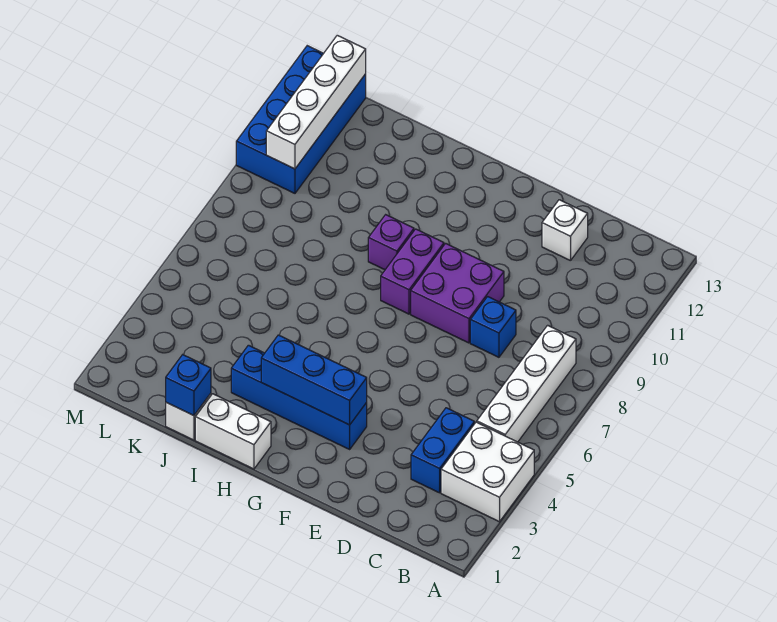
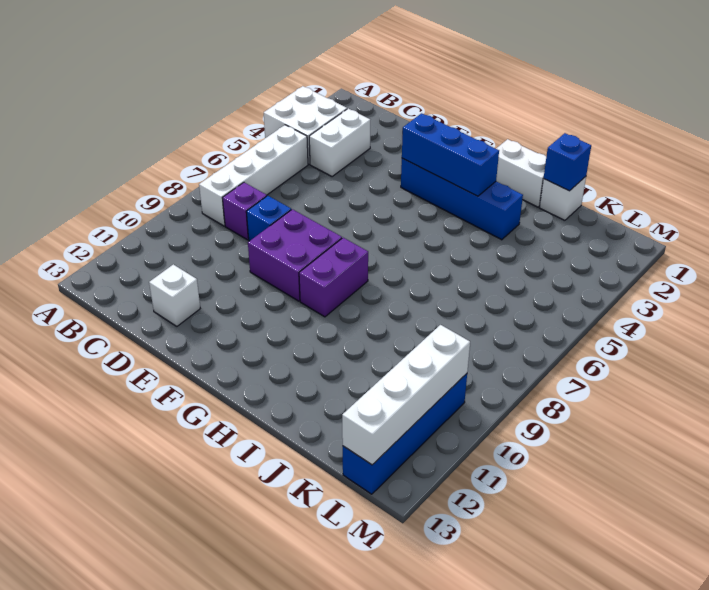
blue 1x2 brick [411,408,474,493] -> white 1x2 brick [309,109,370,177]
purple 1x1 brick [368,215,414,270] -> purple 1x1 brick moved to [223,182,267,240]
blue 2x4 brick [236,46,366,193] -> blue 1x4 brick [343,374,467,494]

